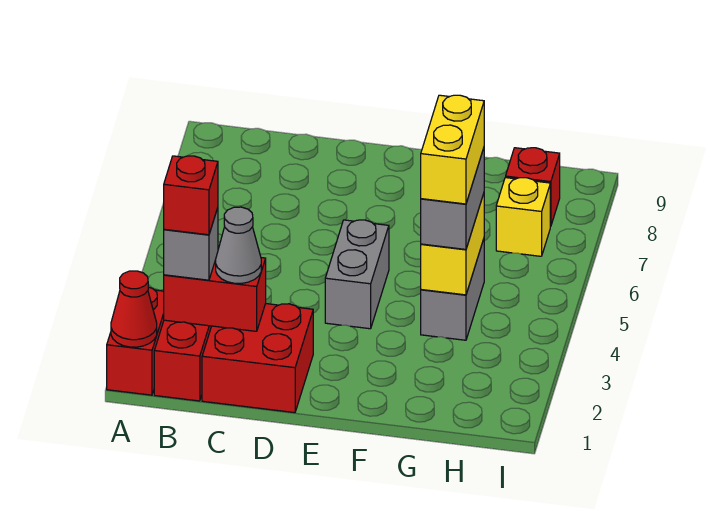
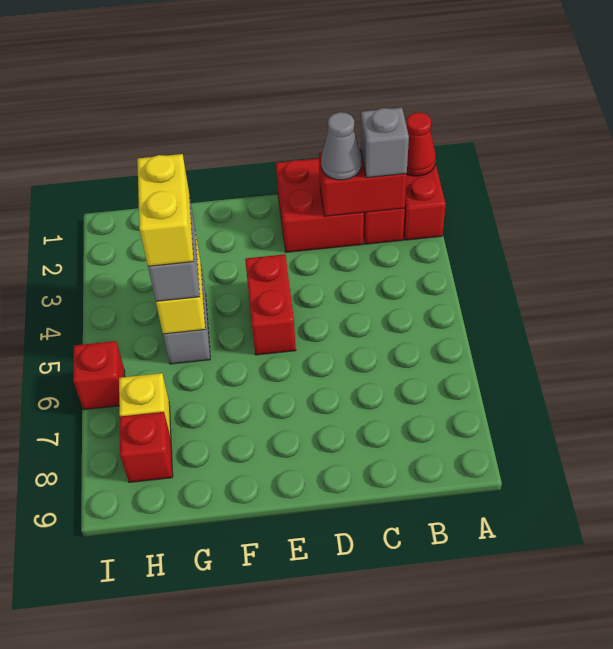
red 1x1 brick [164,156,218,235] -> red 1x1 brick moved to [73,341,125,410]
grey 1x2 brick [325,220,389,329] -> red 1x2 brick [245,254,296,355]

